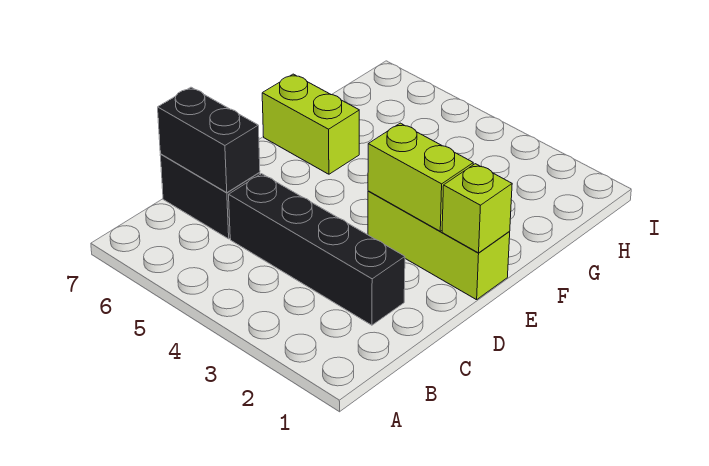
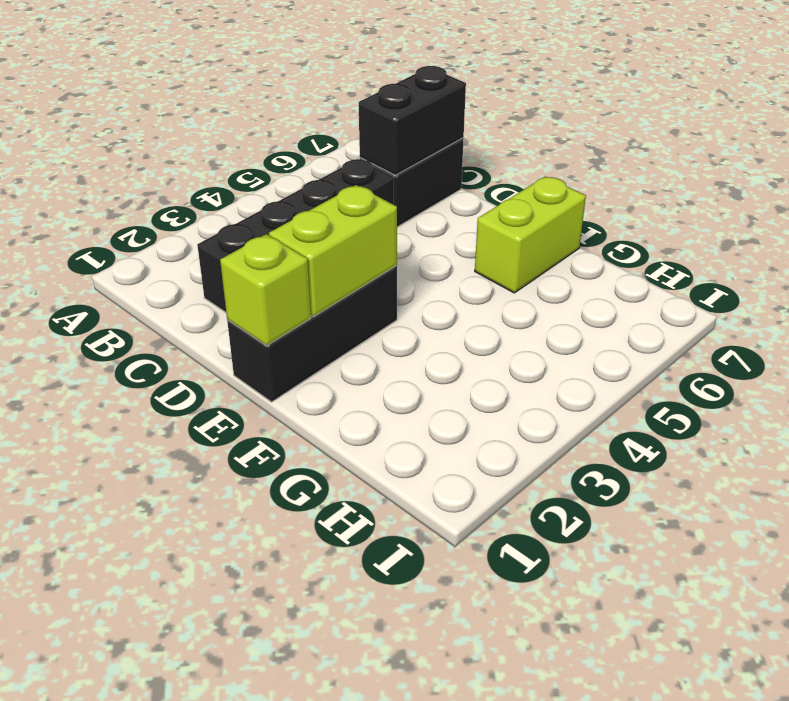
lime 1x3 brick [368,191,510,300] -> black 1x3 brick [227,266,397,402]

